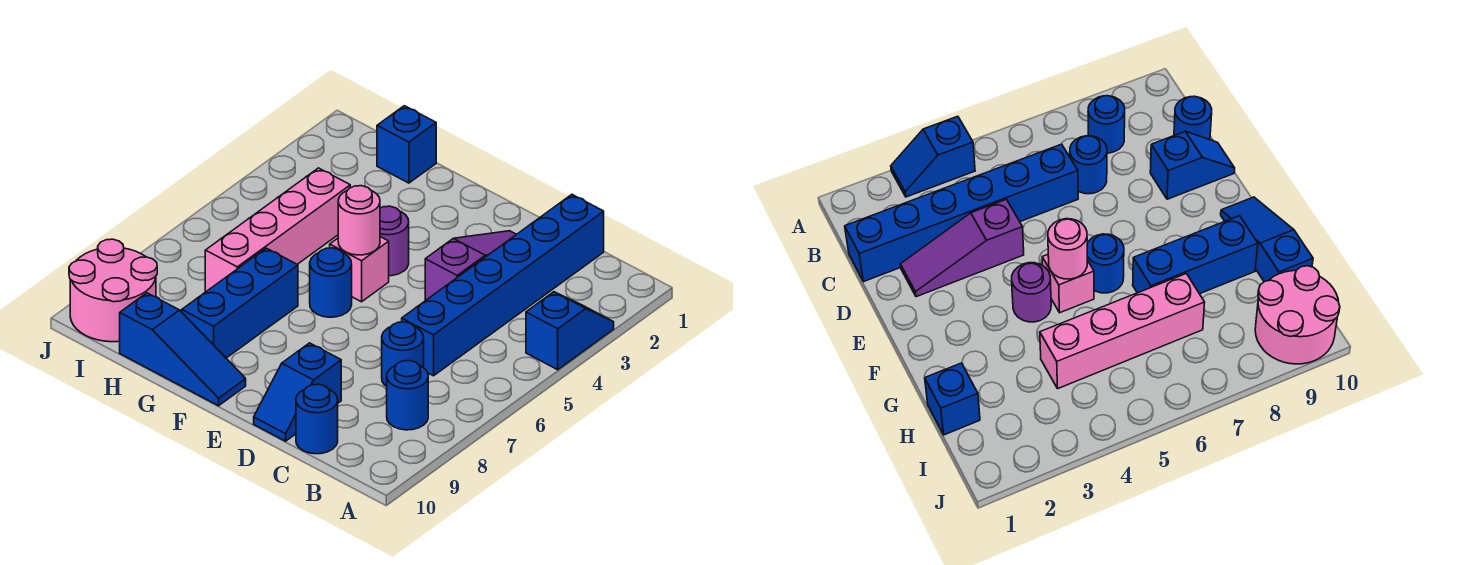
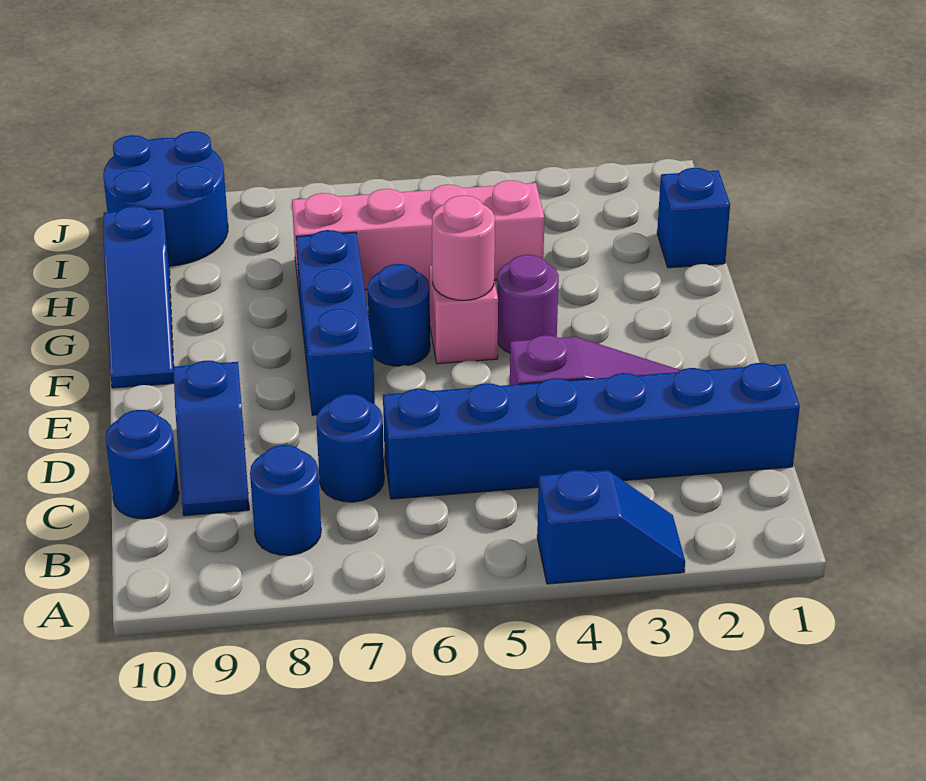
blue 1x2 slope [254,343,341,441] -> blue 1x2 slope turned to [173,361,249,516]
blue 1x3 brick [182,248,298,358] -> blue 1x3 brick turned to [296,230,375,415]
pink 2x2 round brick [69,239,157,342] -> blue 2x2 round brick [103,131,228,266]

